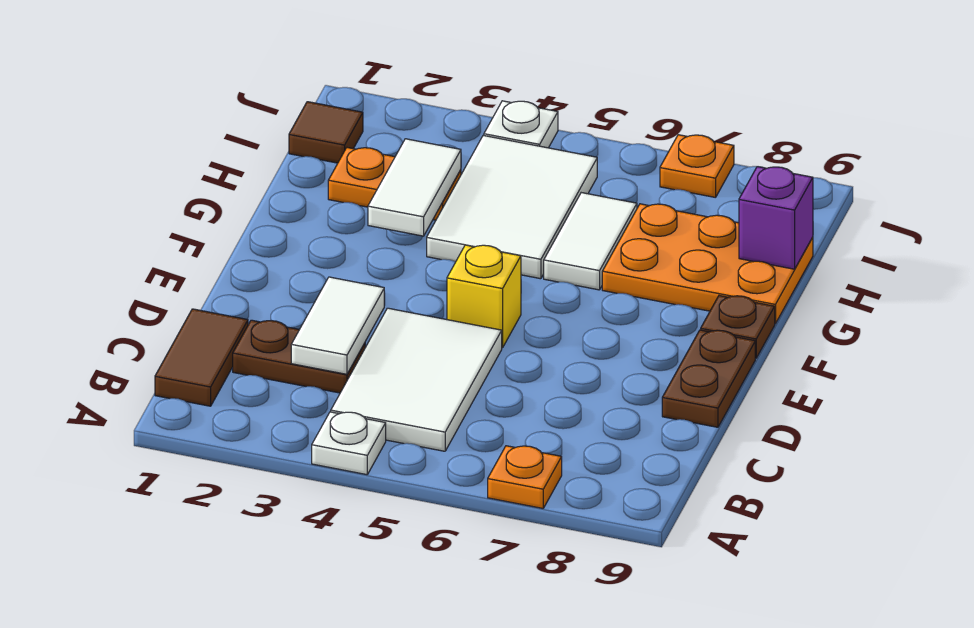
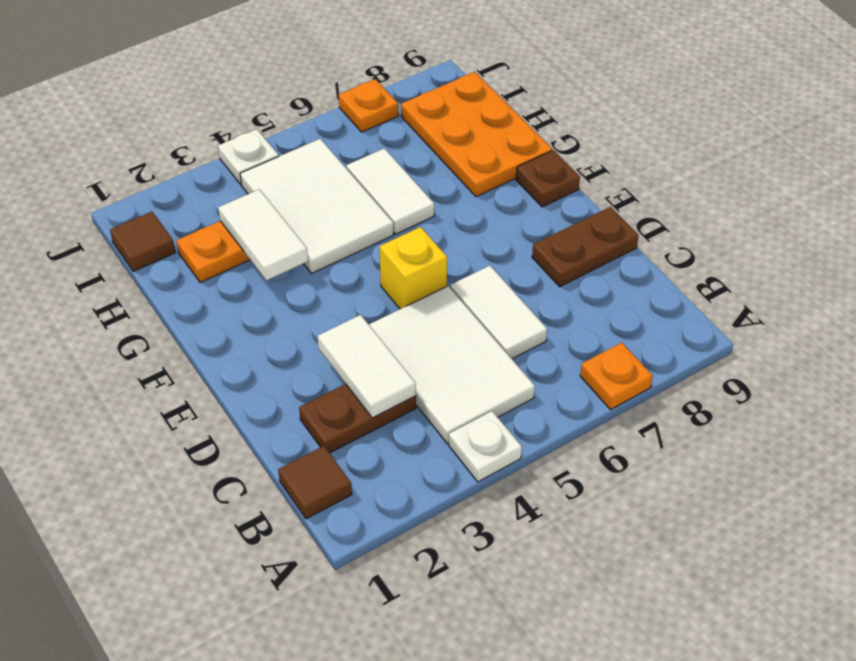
brown 1x2 tile [155,309,248,406] -> brown 1x1 tile [278,446,352,519]
none -> white 1x2 tile [450,266,547,359]
brown 1x2 plate [662,330,755,427] -> brown 1x2 plate turned to [532,207,639,287]
orange 2x3 plate [602,204,813,324] -> orange 2x3 plate turned to [401,72,552,197]
purple 1x1 brick [739,167,813,269] -> none

